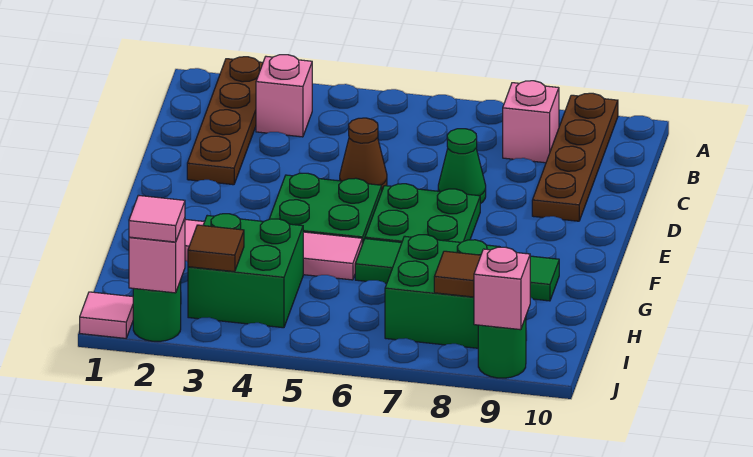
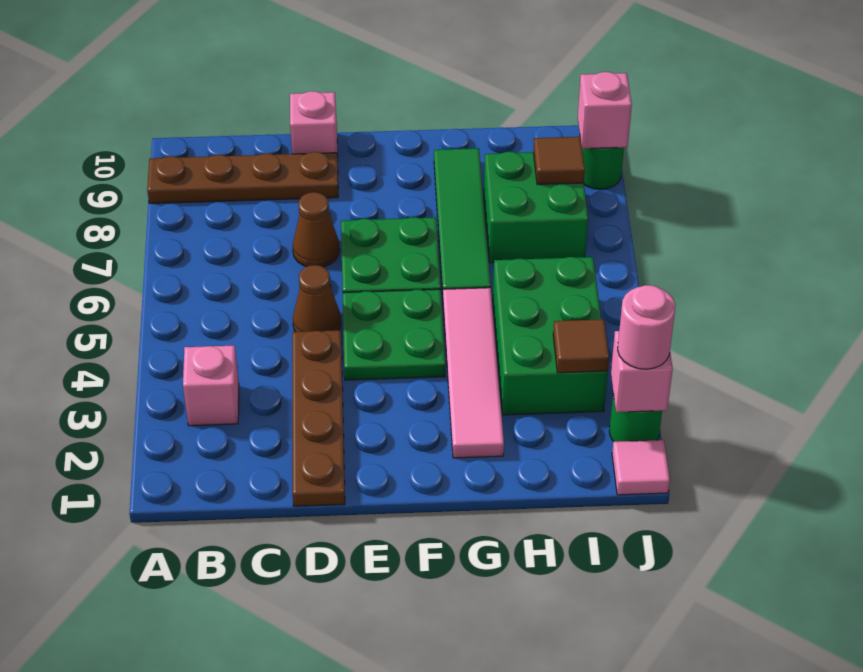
brown 1x4 plate [187,57,263,185] -> brown 1x4 plate turned to [292,330,345,506]
pink 1x1 brick [503,81,559,163] -> pink 1x1 brick moved to [290,91,338,160]
green 1x1 cone [438,129,486,204] -> brown 1x1 cone [293,192,340,267]
green 2x2 brick [188,214,303,328] -> green 2x3 brick [493,257,608,415]
pink 1x1 tile [129,195,185,242] -> pink 1x1 round brick [618,285,675,369]

